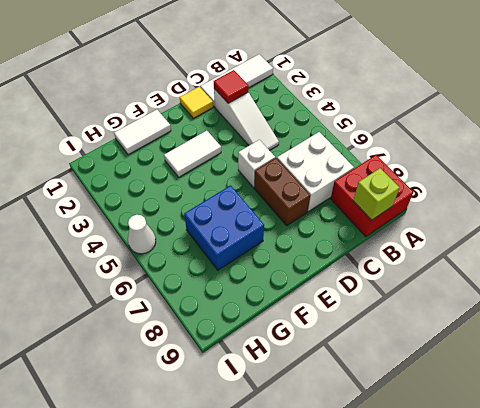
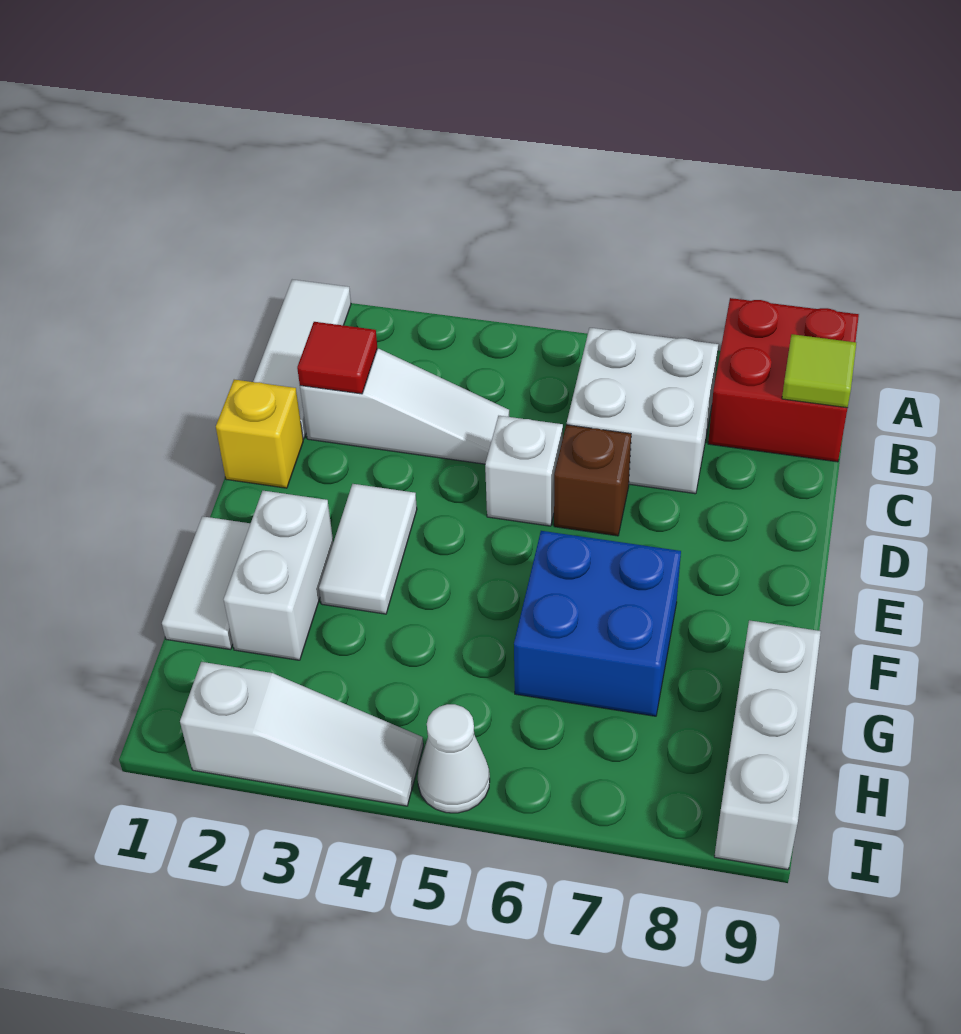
lime 1x1 brick [353,168,400,220] -> lime 1x1 tile [782,334,856,408]
yellow 1x1 tile [180,87,213,118] -> yellow 1x1 brick [216,380,303,488]
brown 1x2 brick [254,158,310,225] -> brown 1x1 brick [554,425,631,536]
none -> white 1x2 brick [224,491,333,660]
none -> white 1x3 brick [714,620,821,870]
none -> white 1x3 slope [180,662,423,806]

